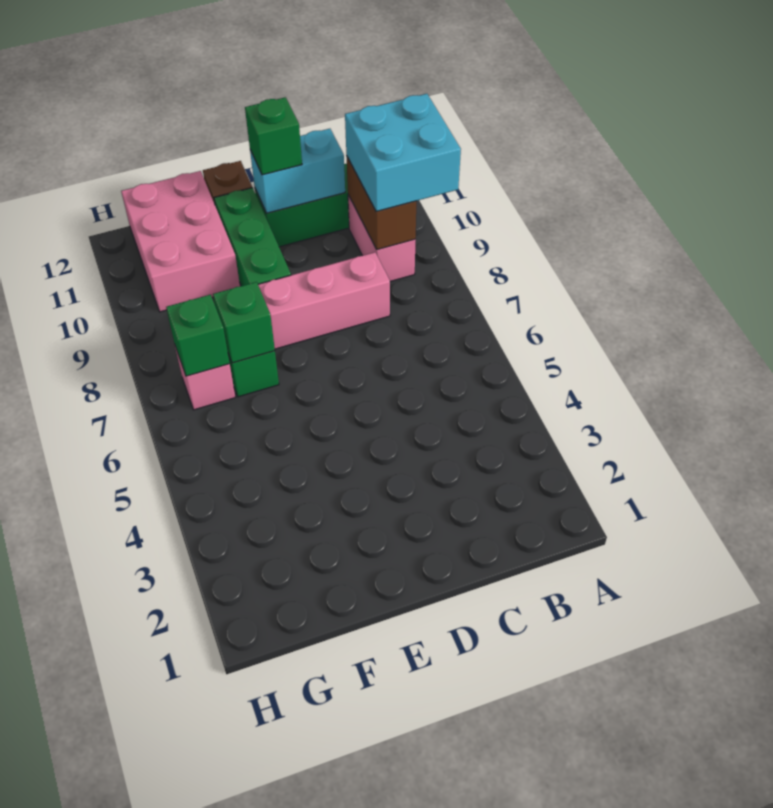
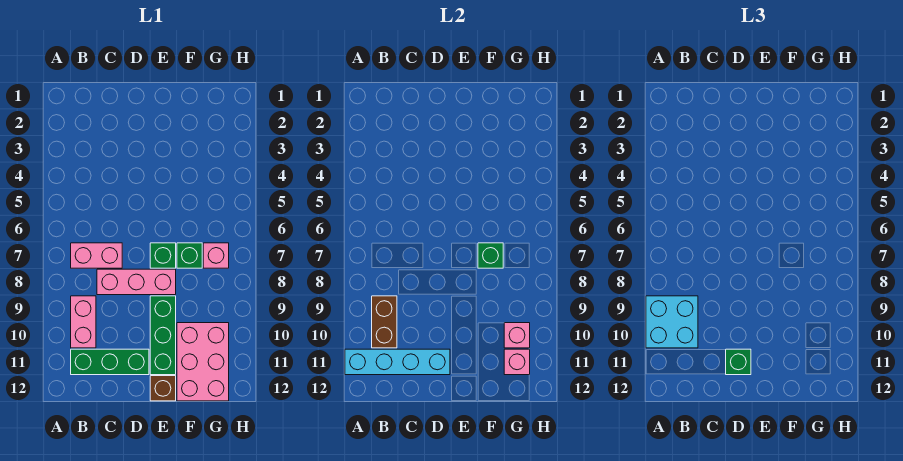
none -> pink 1x2 brick [71,243,122,268]
cyan 1x2 brick [250,129,345,213] -> cyan 1x4 brick [345,349,450,375]
green 1x1 brick [166,295,230,376] -> green 1x1 brick moved to [150,243,176,268]
none -> pink 1x1 brick [504,323,530,348]
none -> pink 1x1 brick [504,349,530,375]

